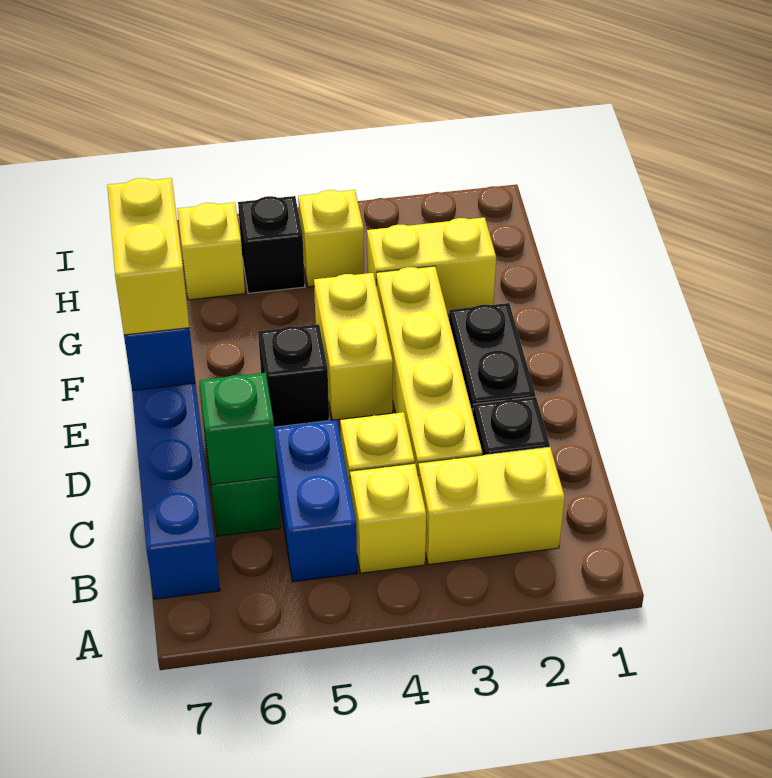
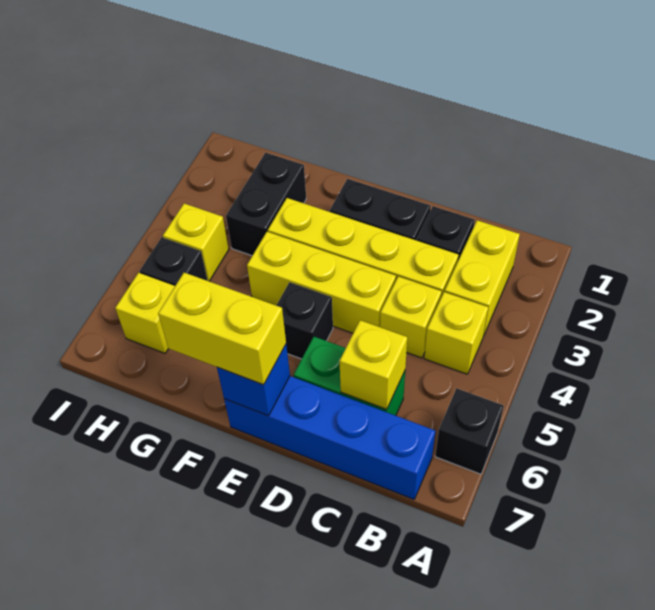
none -> black 1x1 brick [435,388,504,474]
blue 1x2 brick [274,420,357,582] -> none
green 1x1 brick [199,373,277,485] -> yellow 1x1 brick [340,320,407,409]
yellow 1x2 brick [314,273,393,420] -> yellow 1x3 brick [247,232,396,333]
yellow 1x2 brick [367,217,496,314] -> black 1x2 brick [226,153,306,256]

